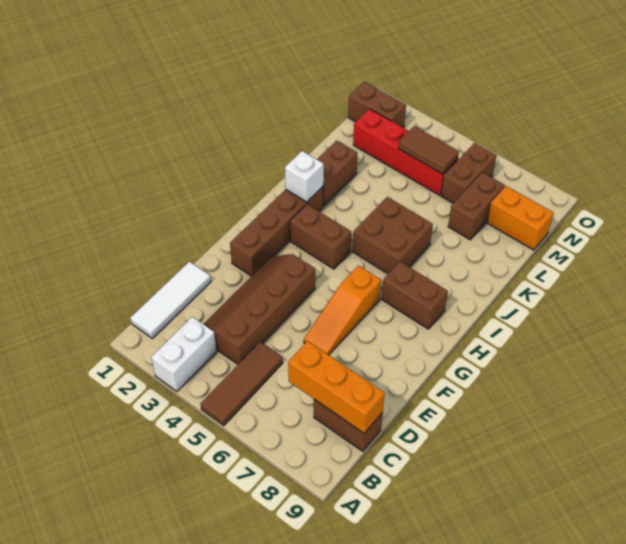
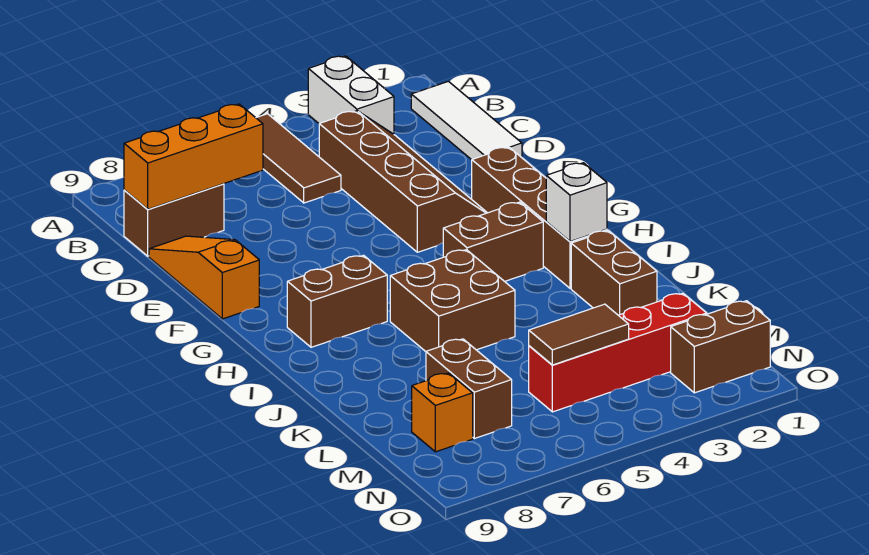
orange 1x3 slope [304,266,381,355] -> orange 1x3 slope moved to [149,236,259,319]
brown 1x2 brick [441,143,497,203] -> none
orange 1x2 brick [487,186,553,250] -> orange 1x1 brick [412,373,473,452]

